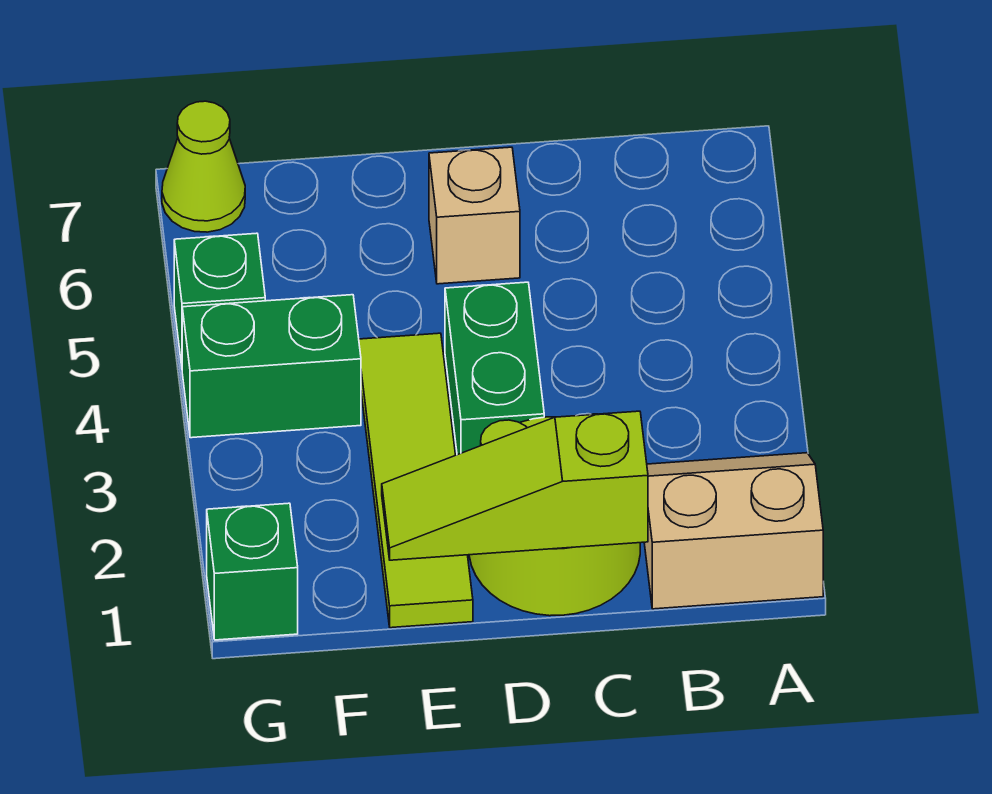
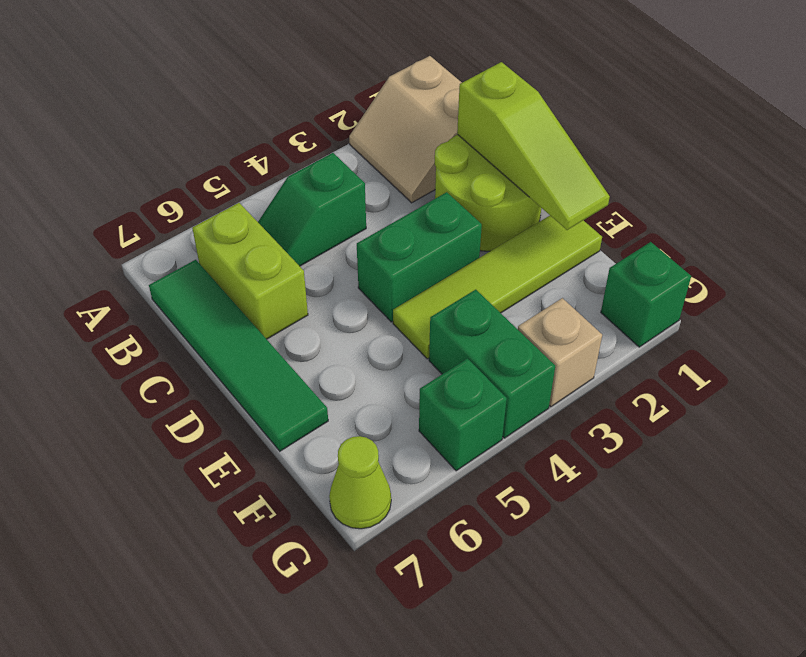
none -> green 1x2 slope [258,153,366,266]
none -> lime 1x2 brick [192,203,308,339]
none -> green 1x4 tile [149,260,328,451]
tan 1x1 brick [429,147,520,284] -> tan 1x1 brick moved to [518,298,602,407]

